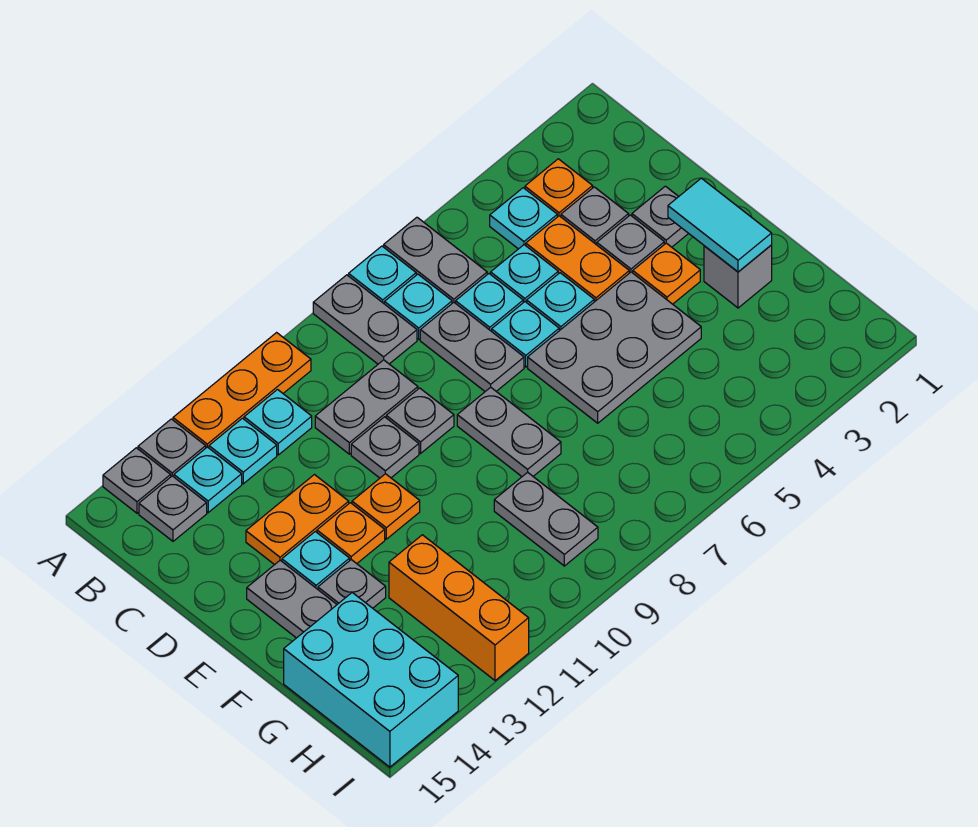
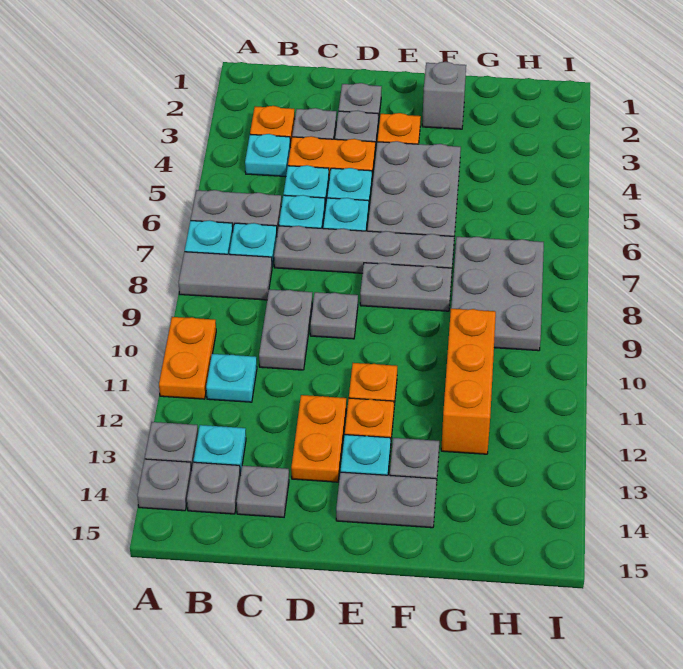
grey 1x2 plate [313,275,417,364] -> grey 1x2 tile [179,252,272,300]
orange 1x3 plate [173,333,311,448] -> orange 1x2 plate [159,317,216,399]
cyan 1x1 plate [209,418,277,484] -> none
grey 1x2 plate [420,302,524,391] -> grey 1x4 plate [274,226,454,273]
grey 1x1 plate [351,417,419,478] -> grey 1x1 plate moved to [237,466,289,517]
cyan 1x2 tile [668,178,772,272] -> none
grey 1x2 plate [494,472,598,566] -> grey 2x3 plate [451,237,544,351]
orange 1x3 brick [389,535,529,681] -> orange 1x3 brick turned to [441,309,496,454]
cyan 2x3 brick [284,593,458,767] -> none

